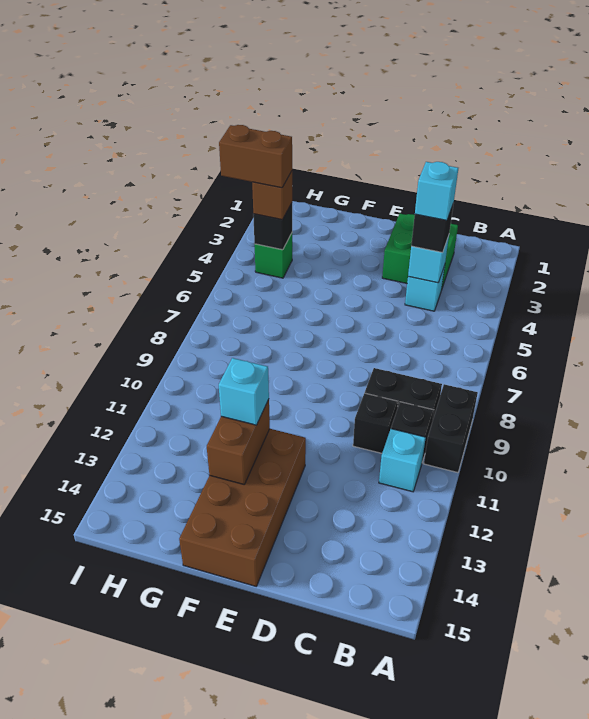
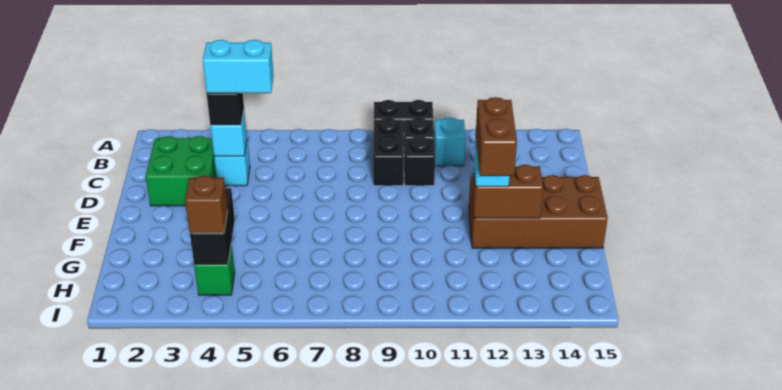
cyan 1x1 brick [415,162,458,220] -> cyan 1x2 brick [203,40,274,93]
black 1x1 brick [253,203,292,250] -> black 1x2 brick [190,188,235,265]
brown 1x2 brick [219,125,292,188] -> brown 1x2 brick moved to [476,97,517,176]

